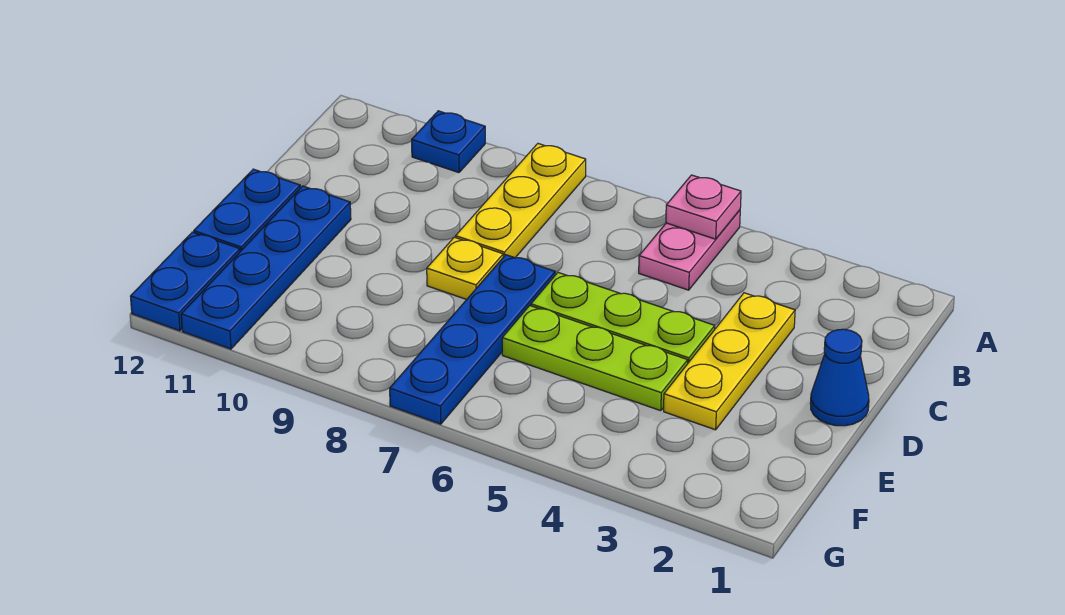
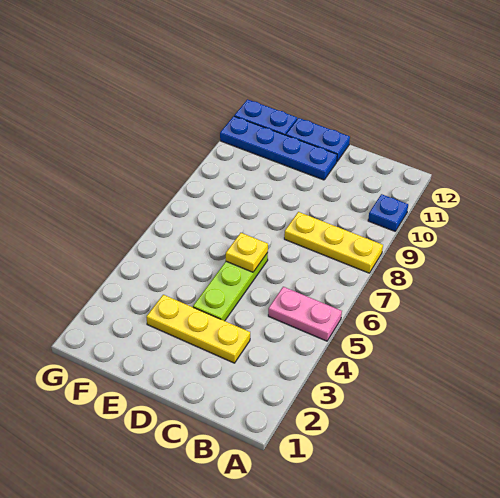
pink 1x1 plate [666,175,741,239] -> none
blue 1x1 cone [810,329,869,426] -> none
blue 1x4 plate [390,255,555,424] -> none
yellow 1x1 plate [427,237,503,300] -> yellow 1x1 plate moved to [226,233,268,272]
lime 1x3 plate [502,306,688,411] -> none

